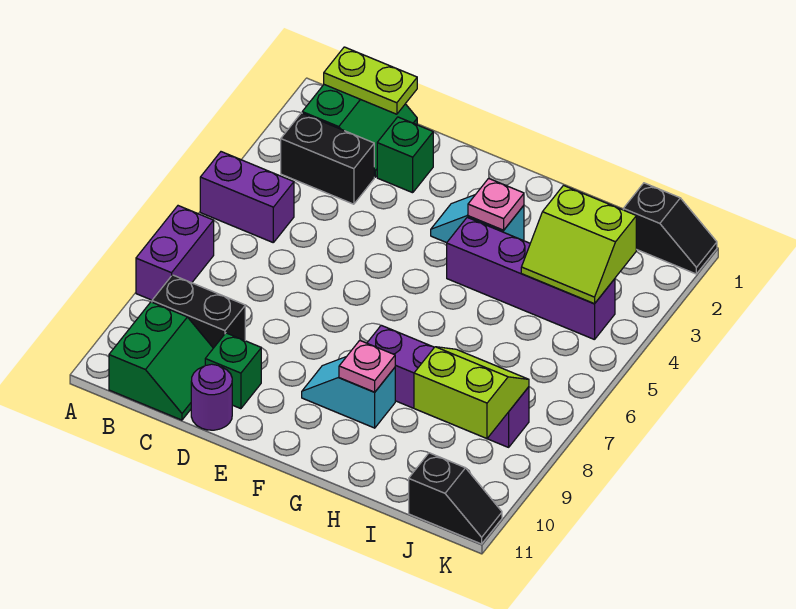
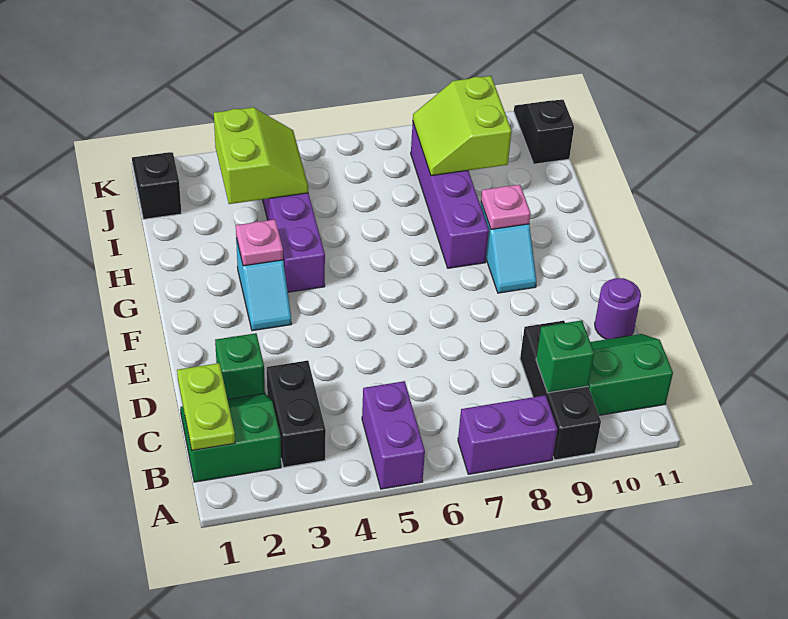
black 1x2 brick [152,275,245,348] -> black 1x3 brick [520,321,601,460]
green 1x1 brick [205,333,261,409] -> green 1x1 brick moved to [536,320,594,393]

